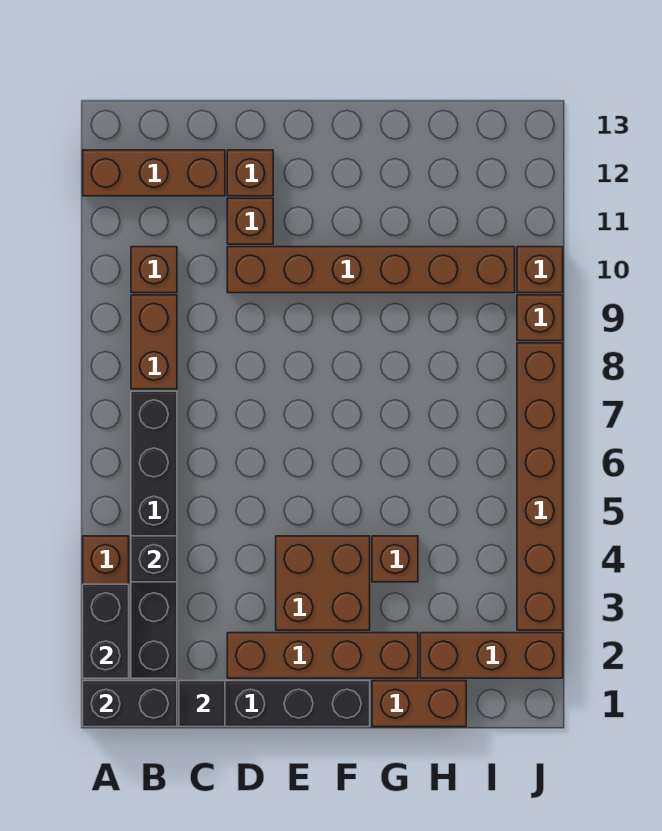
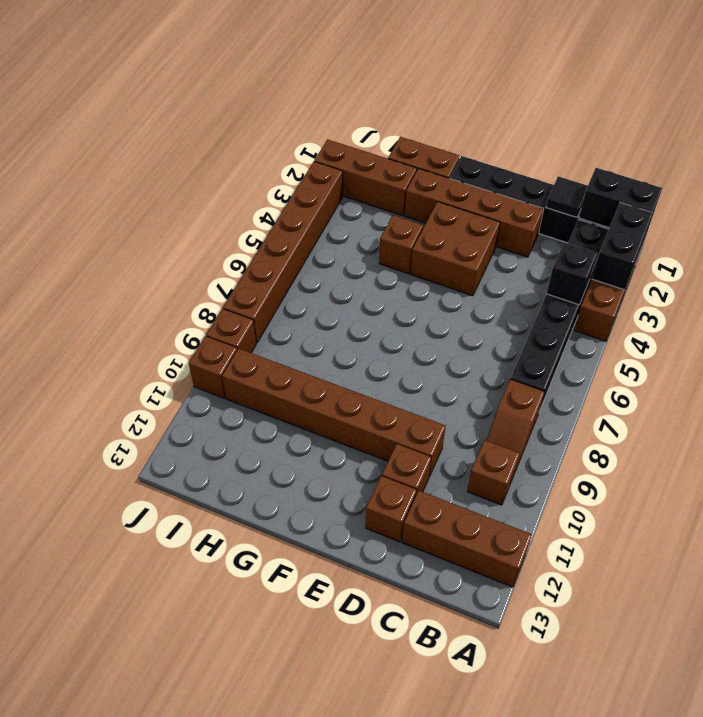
brown 1x2 brick [131,295,177,389] -> brown 1x2 slope [487,379,544,471]

